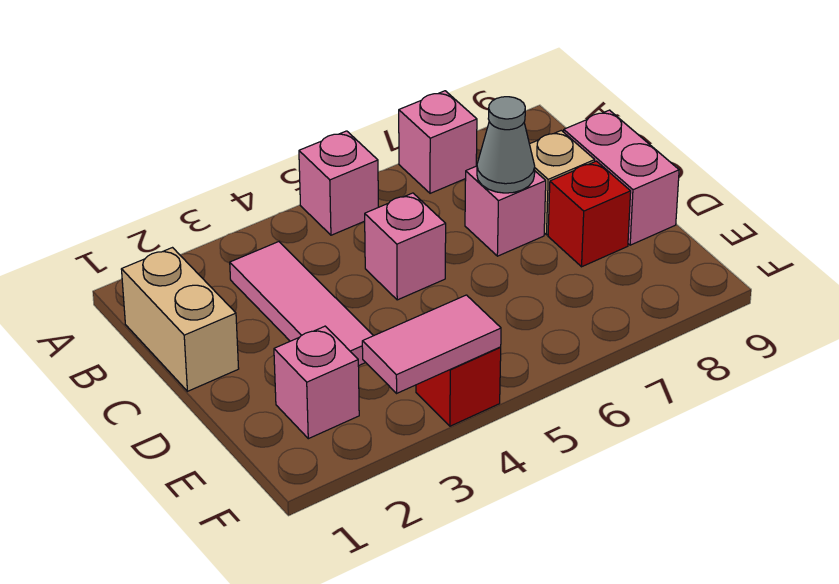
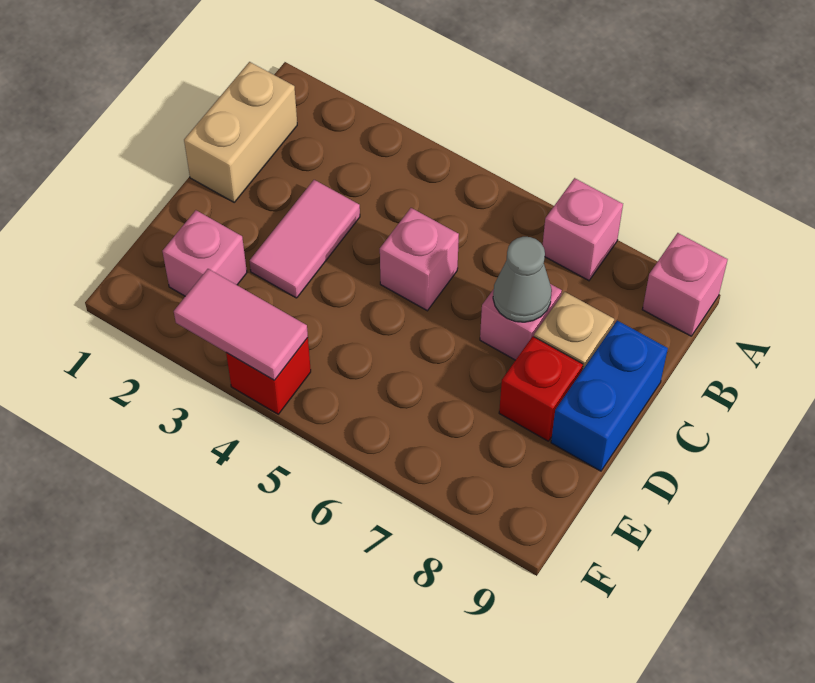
pink 1x1 brick [299,131,378,235] -> pink 1x1 brick moved to [642,233,728,336]
pink 1x3 tile [230,242,373,366] -> pink 1x2 tile [250,180,360,298]
pink 1x2 brick [564,110,679,245] -> blue 1x2 brick [551,321,668,471]

